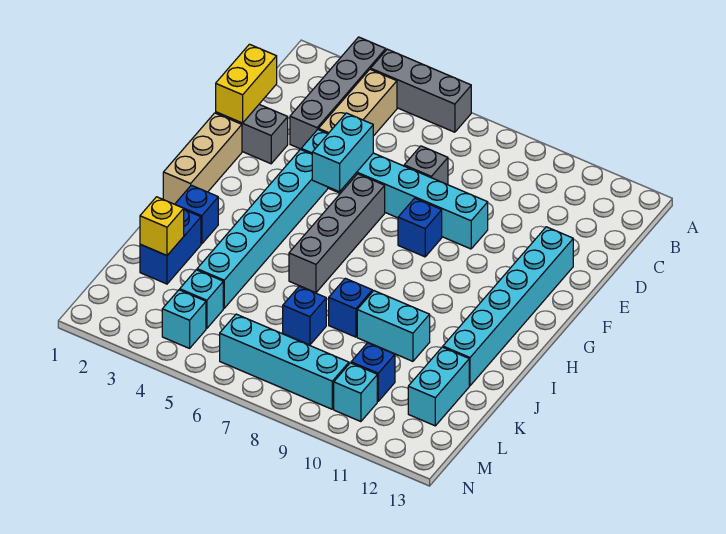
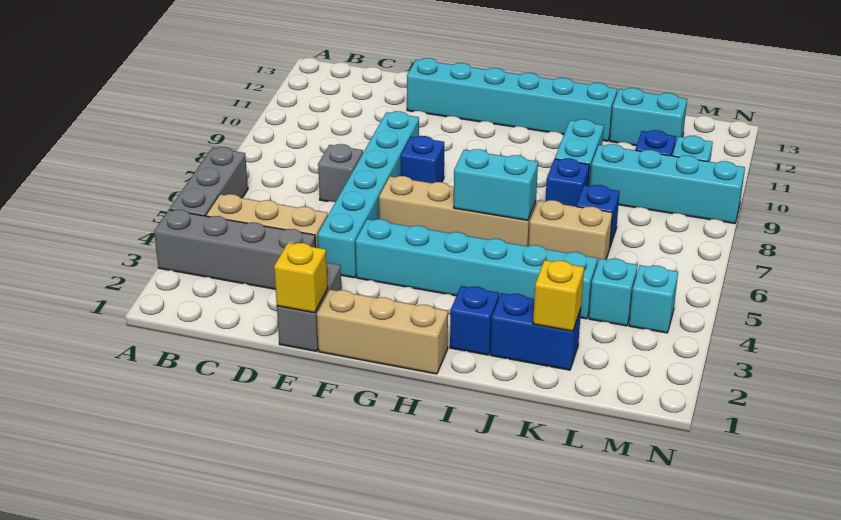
yellow 1x2 brick [216,44,277,123] -> yellow 1x1 brick [274,243,328,313]
cyan 1x2 brick [312,113,373,192] -> cyan 1x2 brick moved to [454,149,538,220]
grey 1x4 brick [289,174,385,293] -> tan 1x4 brick [379,176,536,246]
none -> tan 1x2 brick [528,200,613,264]
cyan 1x4 brick [220,314,349,409] -> cyan 1x4 brick turned to [590,144,745,224]

